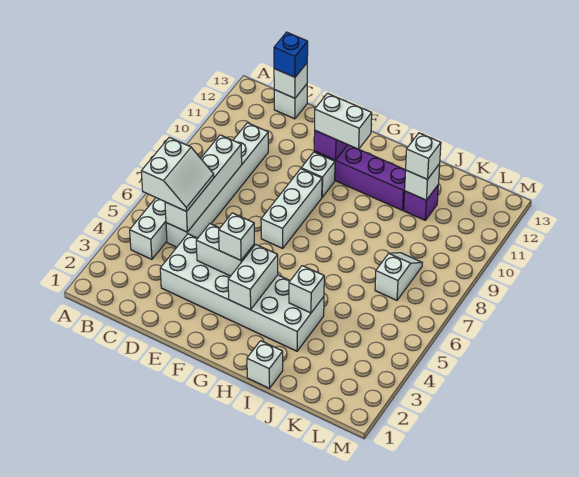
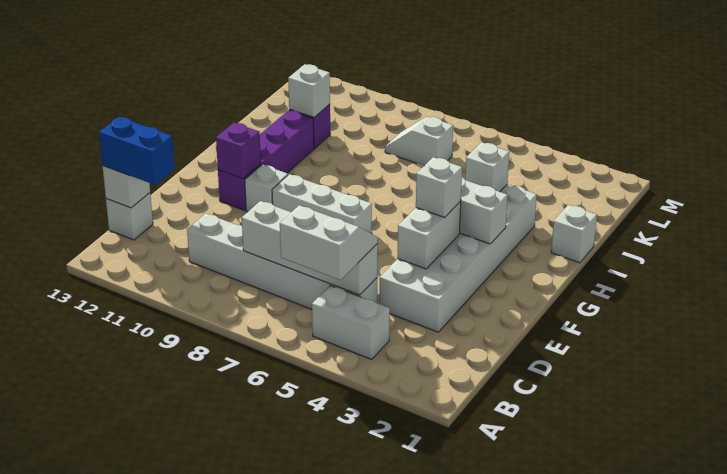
blue 1x1 brick [274,32,308,77] -> blue 1x2 brick [99,117,175,185]
white 1x2 brick [315,93,372,149] -> none
white 1x1 brick [406,133,441,179] -> none

